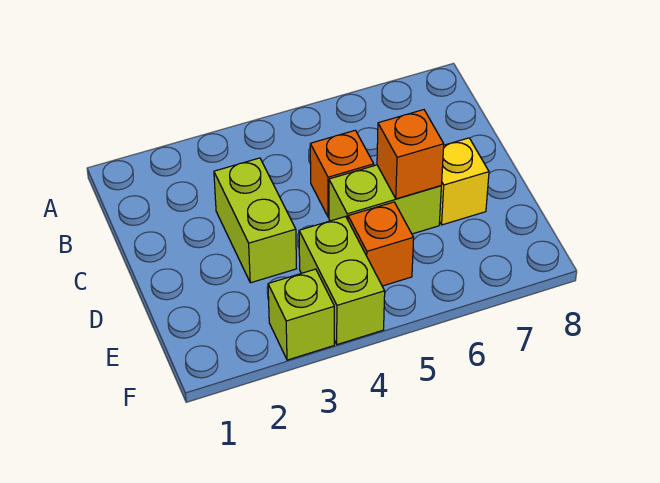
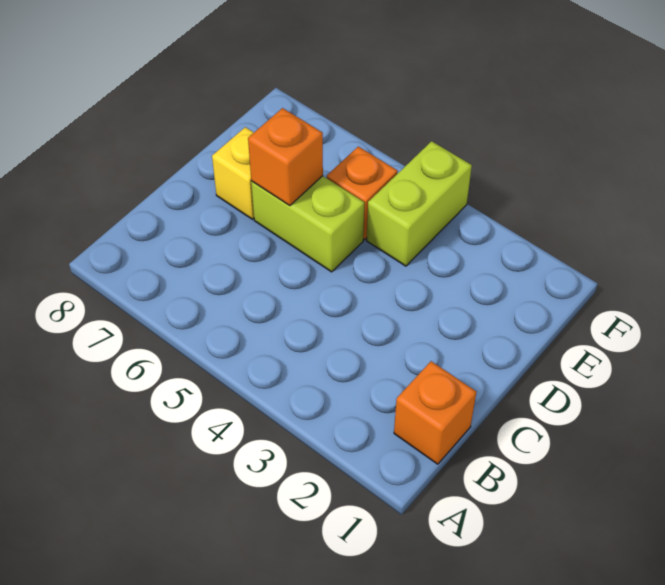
lime 1x2 brick [214,158,296,283] -> none
orange 1x1 brick [310,130,374,217] -> orange 1x1 brick moved to [394,361,476,464]
lime 1x1 brick [268,269,334,360] -> none

